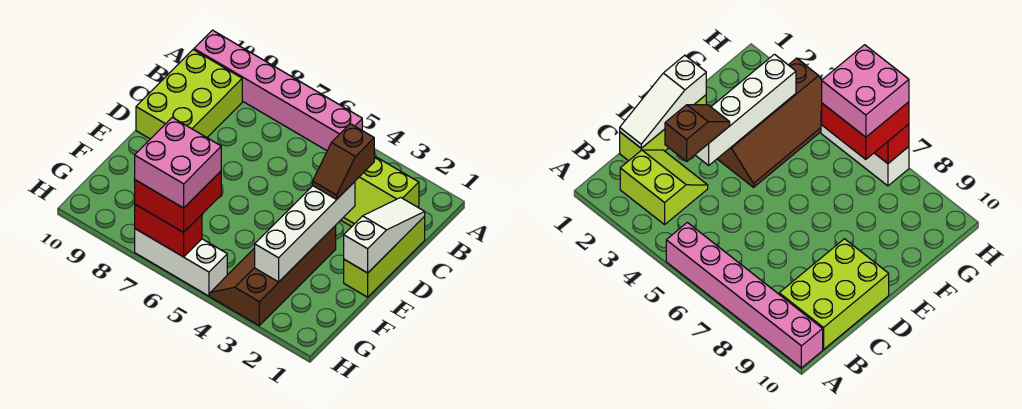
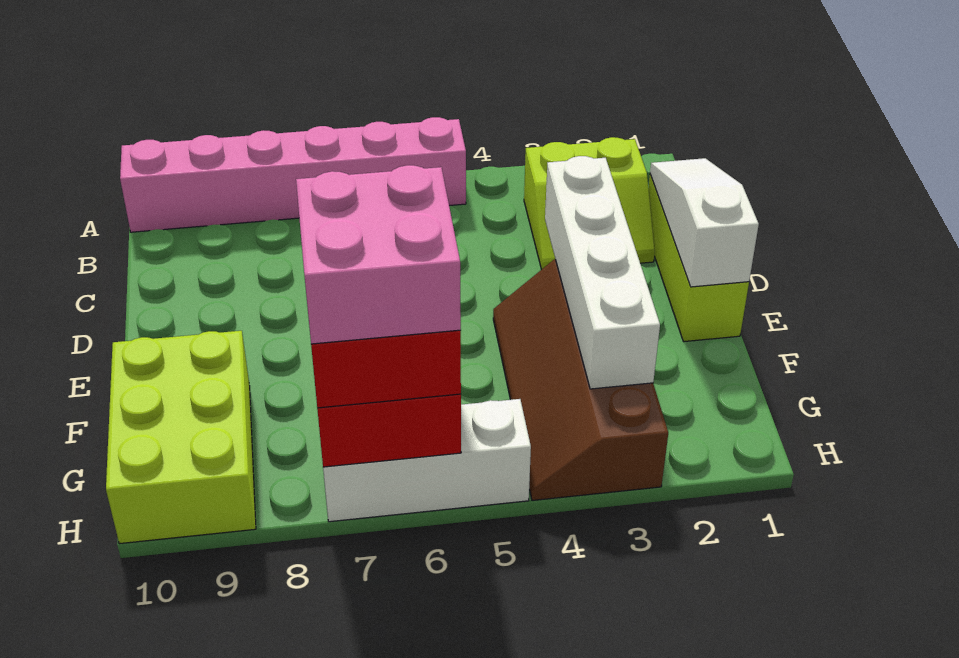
lime 2x3 brick [136,50,242,139] -> lime 2x3 brick moved to [106,331,256,544]
brown 1x2 slope [313,124,374,199] -> none

